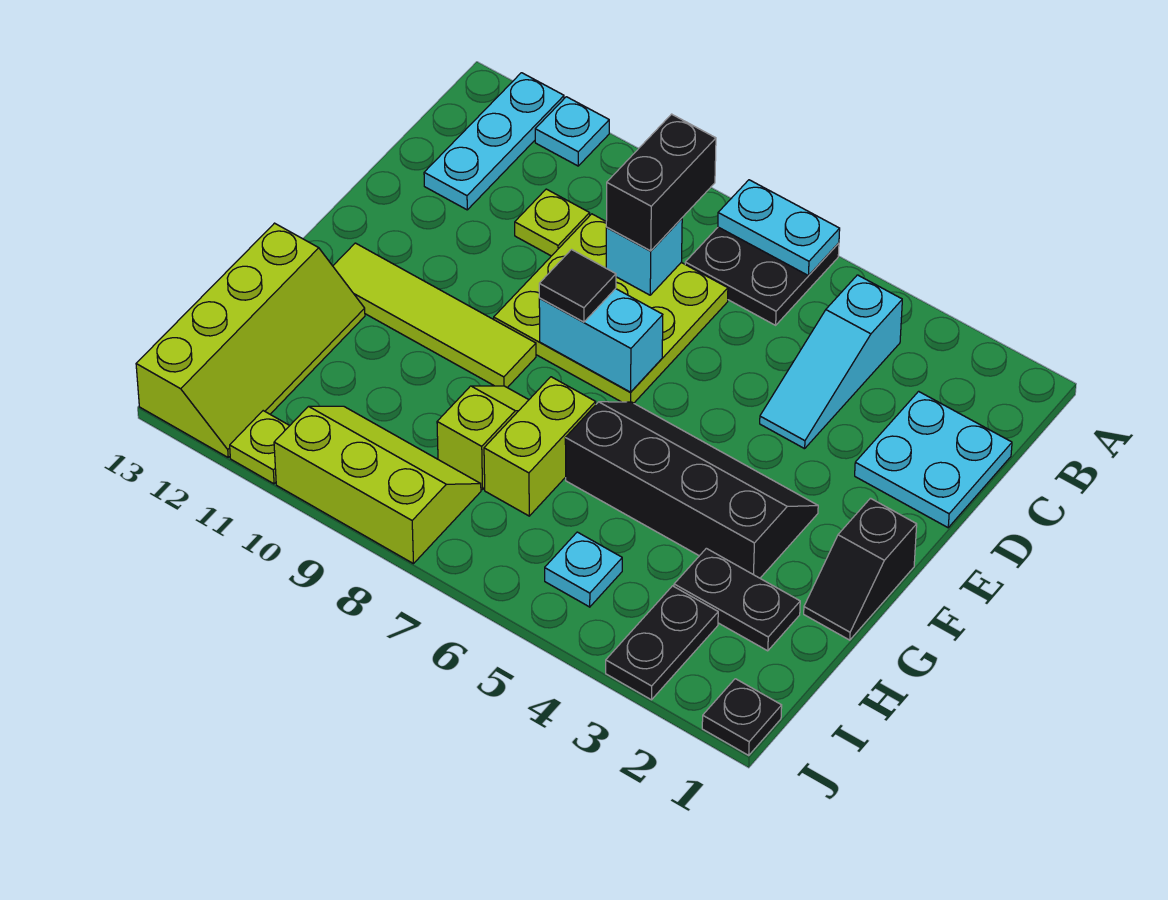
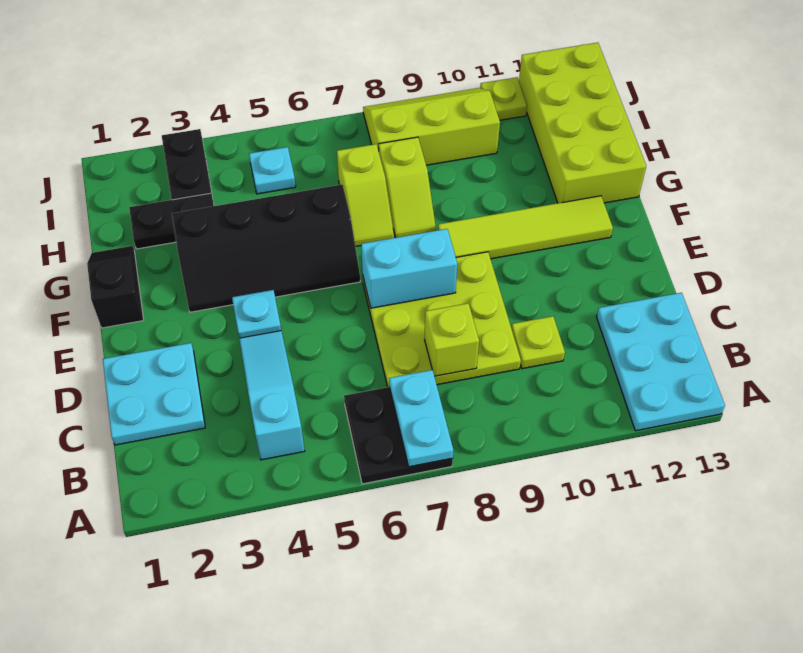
cyan 1x2 plate [718,180,840,276] -> cyan 1x2 plate turned to [389,370,453,467]
cyan 1x1 plate [535,97,609,166] -> cyan 1x1 plate moved to [232,290,281,338]
cyan 1x3 plate [424,73,564,210] -> cyan 2x3 plate [597,293,725,431]
black 1x2 brick [606,114,716,251] -> none
cyan 1x1 brick [606,218,682,295] -> lime 1x1 brick [425,303,479,376]
black 1x1 tile [539,250,616,322] -> none
lime 1x2 brick [484,377,596,516] -> lime 1x2 slope [337,144,394,247]
lime 2x4 slope [136,223,365,457] -> lime 2x4 brick [519,43,646,203]
lime 2x3 slope [274,406,481,564] -> lime 2x3 slope turned to [363,88,500,165]
black 1x1 plate [702,679,782,755] -> none

